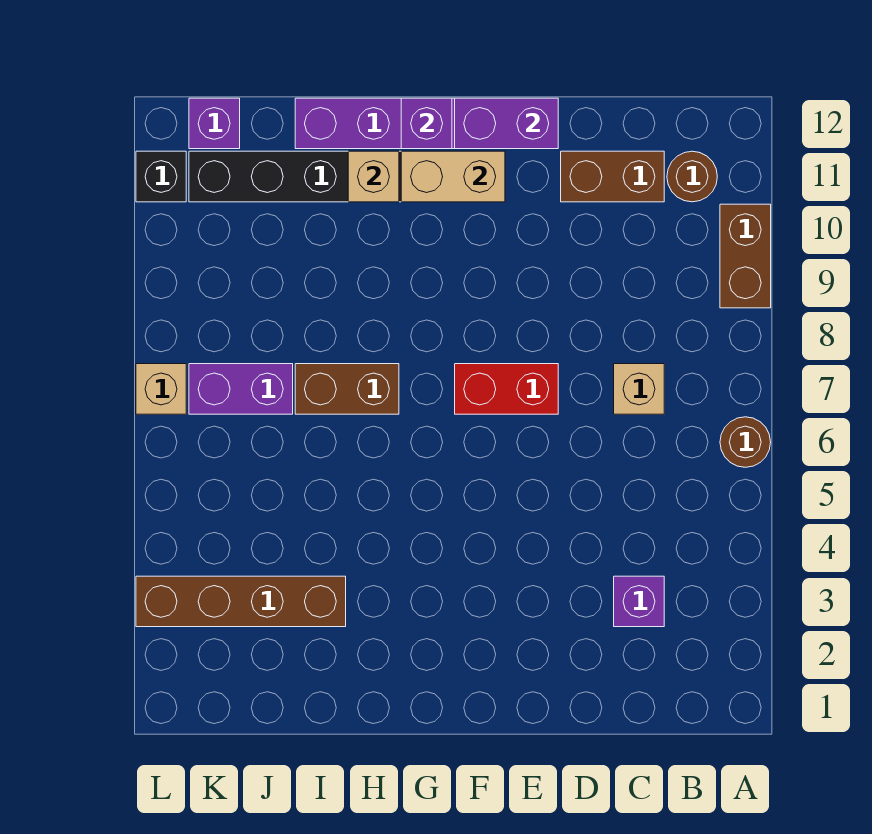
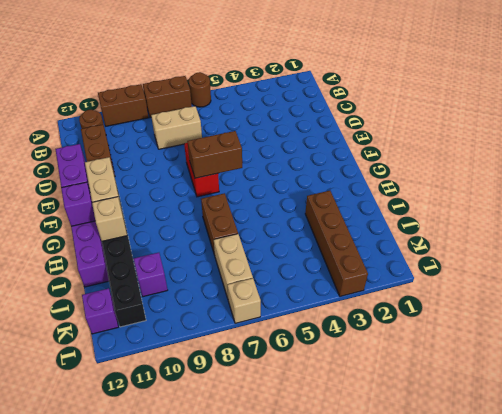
none -> brown 1x2 brick [143,76,192,118]
purple 1x1 brick [614,576,664,627] -> purple 1x1 brick moved to [134,253,168,297]
tan 1x1 brick [614,364,664,414] -> tan 1x2 brick [151,106,202,149]
none -> brown 1x2 brick [187,131,242,178]
purple 1x2 brick [189,364,293,414] -> tan 1x2 brick [214,234,253,298]
black 1x1 brick [136,151,186,202] -> none

